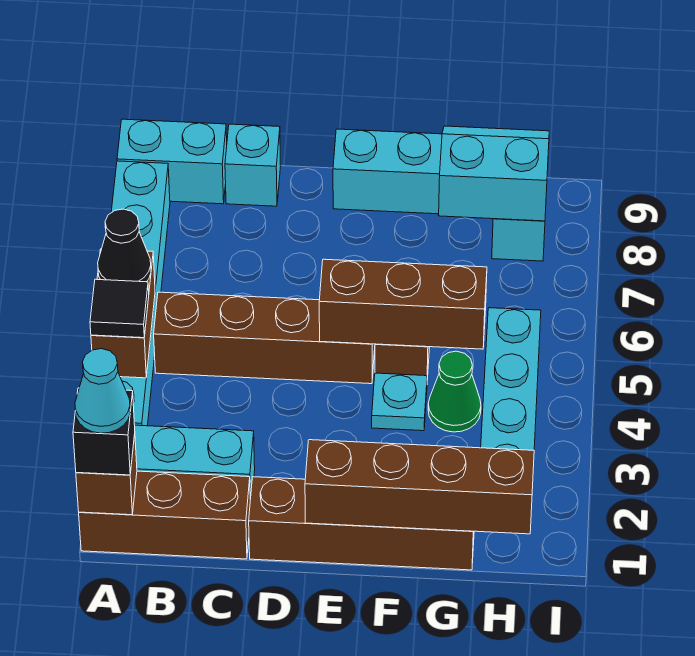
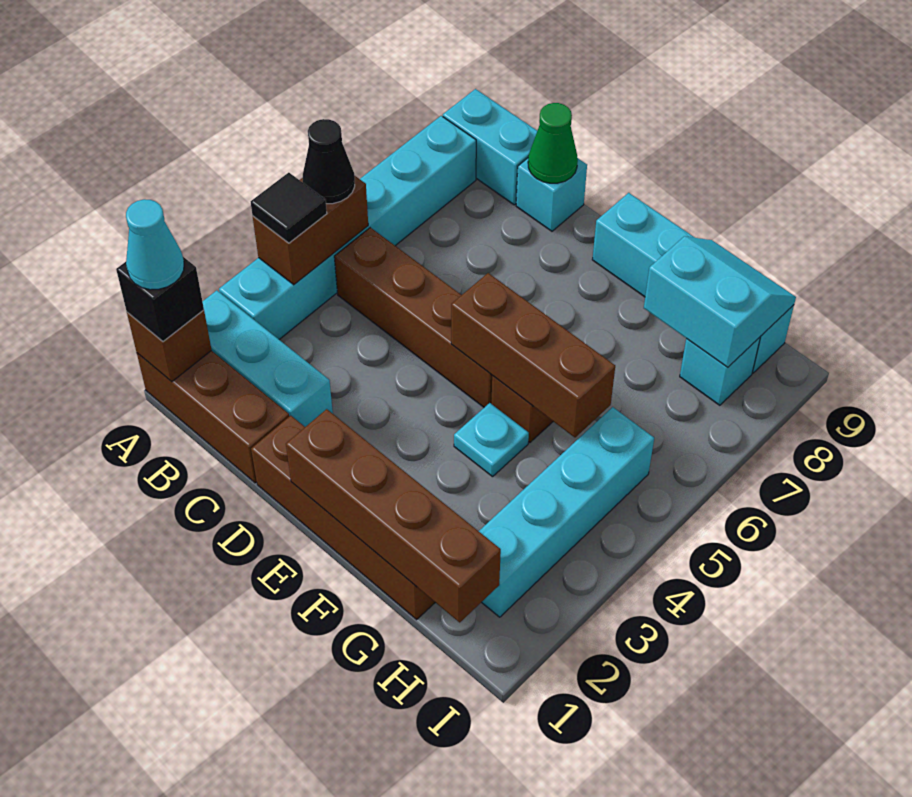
green 1x1 cone [428,351,481,432] -> green 1x1 cone moved to [528,103,578,183]

